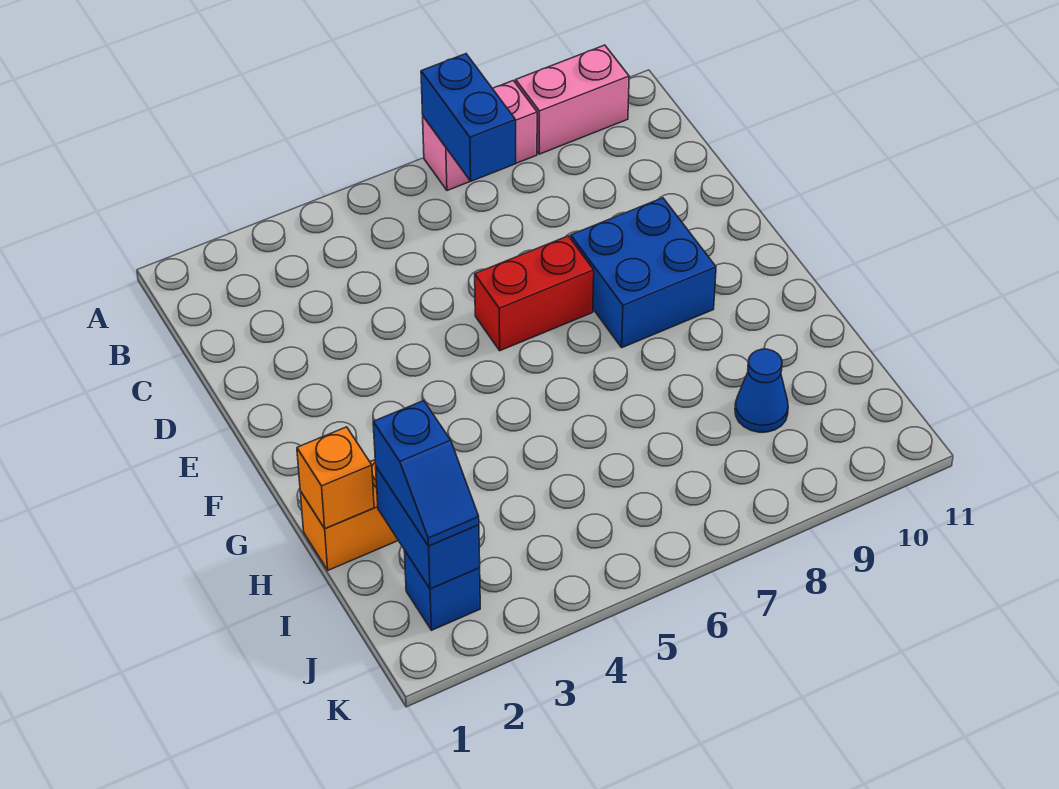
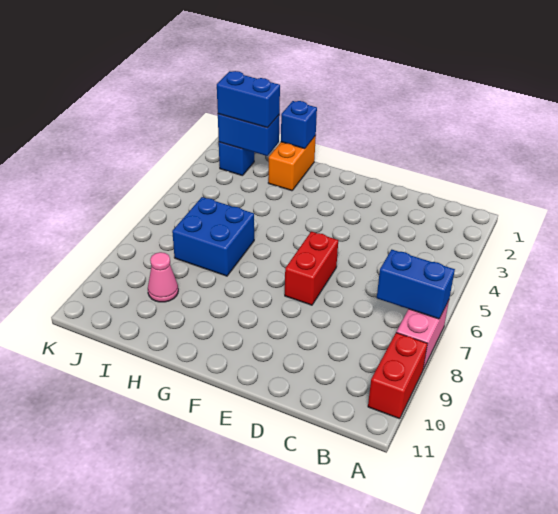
pink 1x2 brick [516,45,629,154] -> red 1x2 brick [368,333,427,419]
blue 2x2 brick [571,198,716,348] -> blue 2x2 brick moved to [172,197,254,276]
orange 1x1 brick [297,427,374,528] -> blue 1x1 brick [281,101,317,149]
blue 1x2 slope [373,401,479,546] -> blue 1x2 brick [217,71,280,128]
blue 1x1 cone [735,349,788,432] -> pink 1x1 cone [148,252,178,302]

